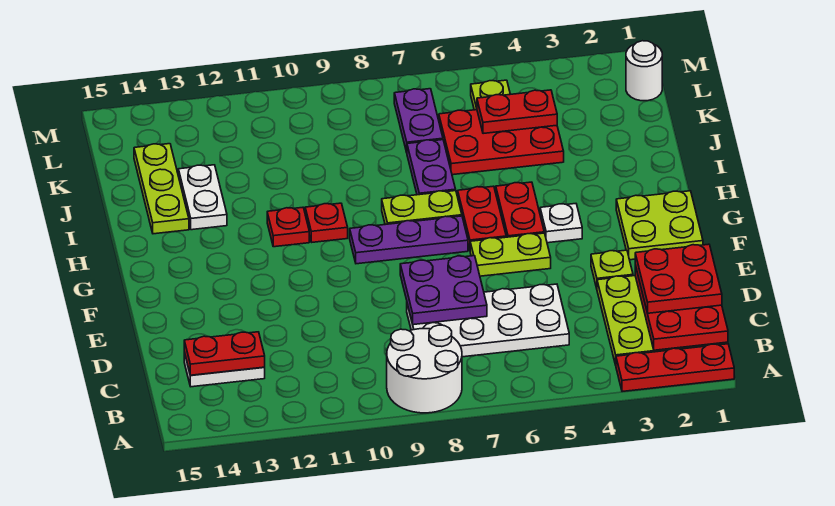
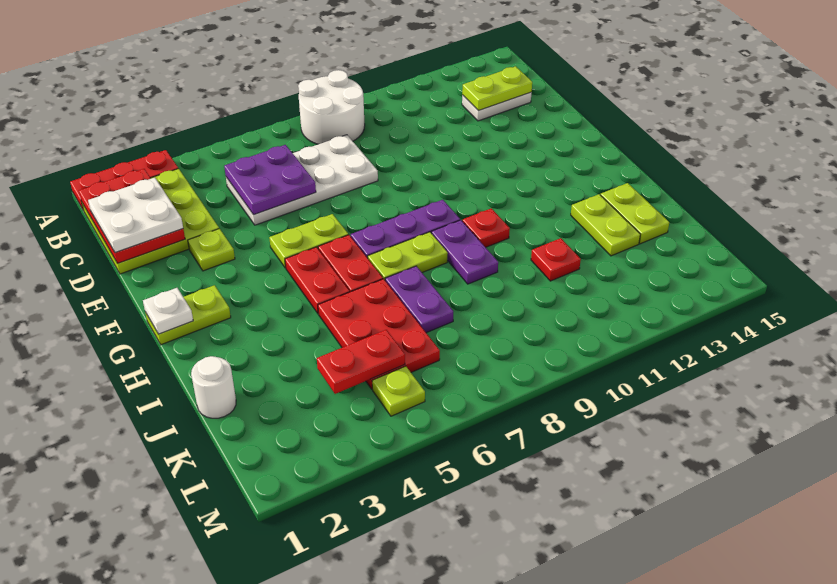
red 2x2 plate [635,244,722,313] -> white 2x2 plate [88,178,183,253]
red 1x2 plate [184,332,265,375] -> lime 1x2 plate [462,66,532,111]
purple 2x2 plate [400,256,487,325] -> purple 2x2 plate moved to [224,145,316,215]
lime 2x2 plate [616,191,703,260] -> lime 1x2 plate [145,285,231,345]
white 1x1 plate [540,204,582,243] -> white 1x1 plate moved to [143,288,193,334]
red 1x1 plate [267,207,309,247] -> red 1x1 plate moved to [531,238,581,281]
white 1x2 plate [178,165,227,230] -> lime 1x2 plate [571,194,640,256]
lime 1x3 plate [134,144,189,234] -> lime 1x2 plate [601,183,669,244]
red 2x3 plate [439,110,564,175] -> red 2x3 plate turned to [318,279,440,389]
purple 1x2 plate [394,89,443,152] -> purple 1x2 plate moved to [432,220,498,284]
white 1x1 round brick [626,41,662,101] -> white 1x1 round brick moved to [191,356,236,418]

